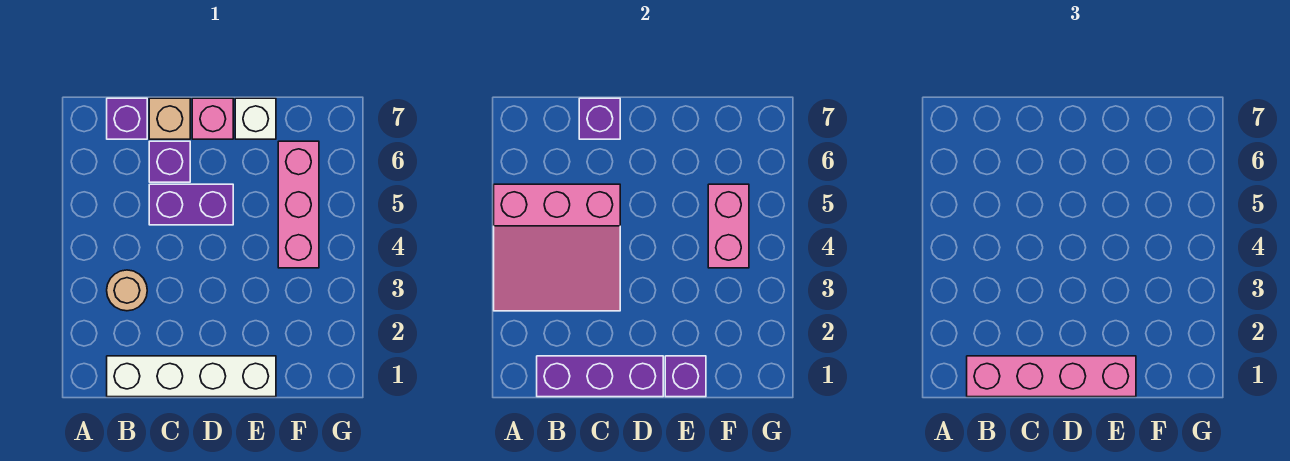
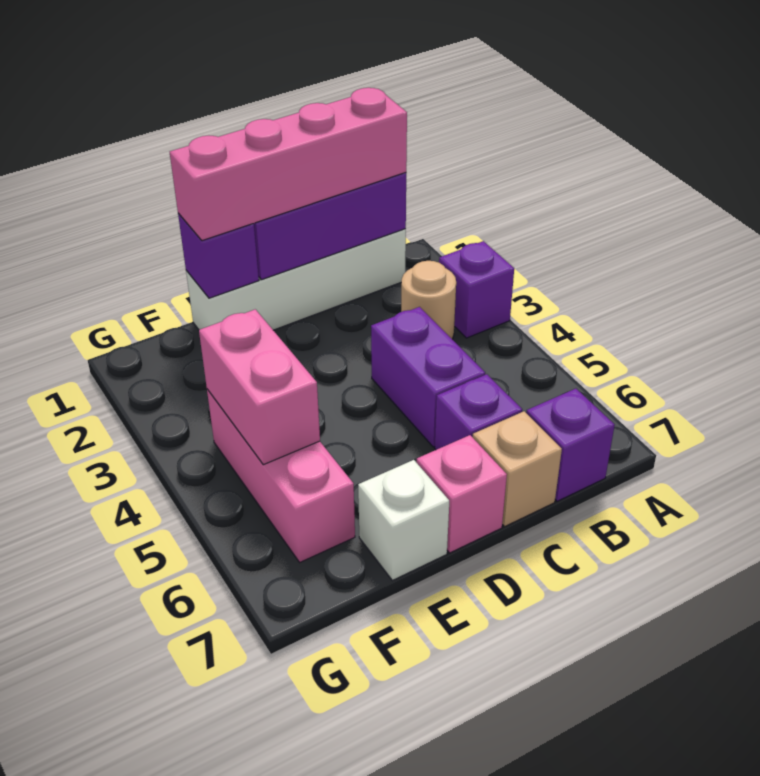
pink 3x3 slope [494,184,620,311] -> none
purple 1x2 brick [149,184,233,225] -> purple 1x2 brick turned to [371,307,485,447]
purple 1x1 brick [579,98,620,139] -> purple 1x1 brick moved to [439,241,514,338]

